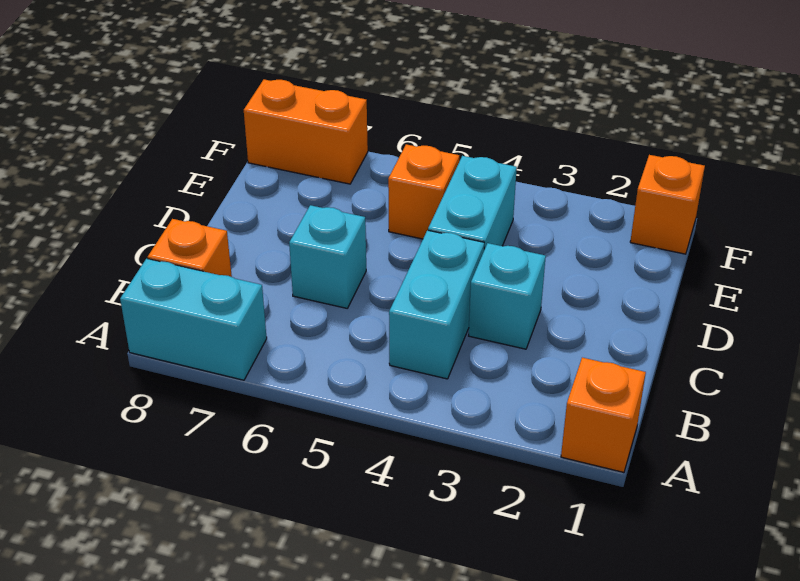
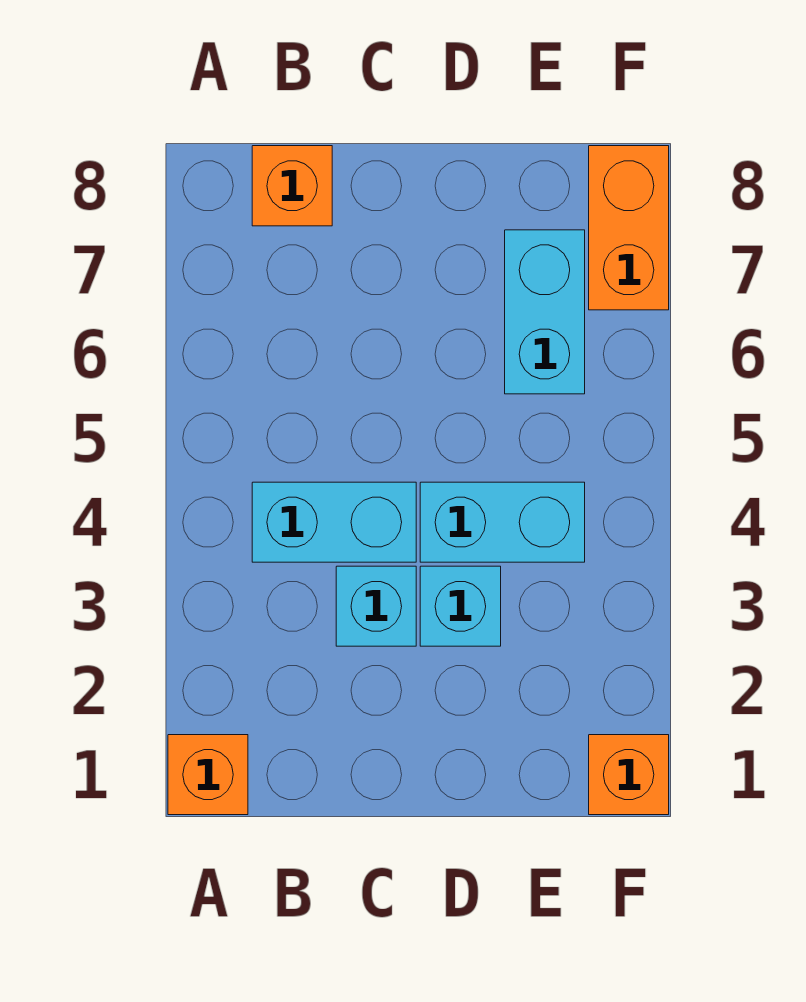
cyan 1x2 brick [120,259,267,380] -> cyan 1x2 brick moved to [505,230,585,394]
cyan 1x1 brick [289,205,366,308] -> cyan 1x1 brick moved to [420,566,501,646]
orange 1x1 brick [388,144,459,239] -> none

